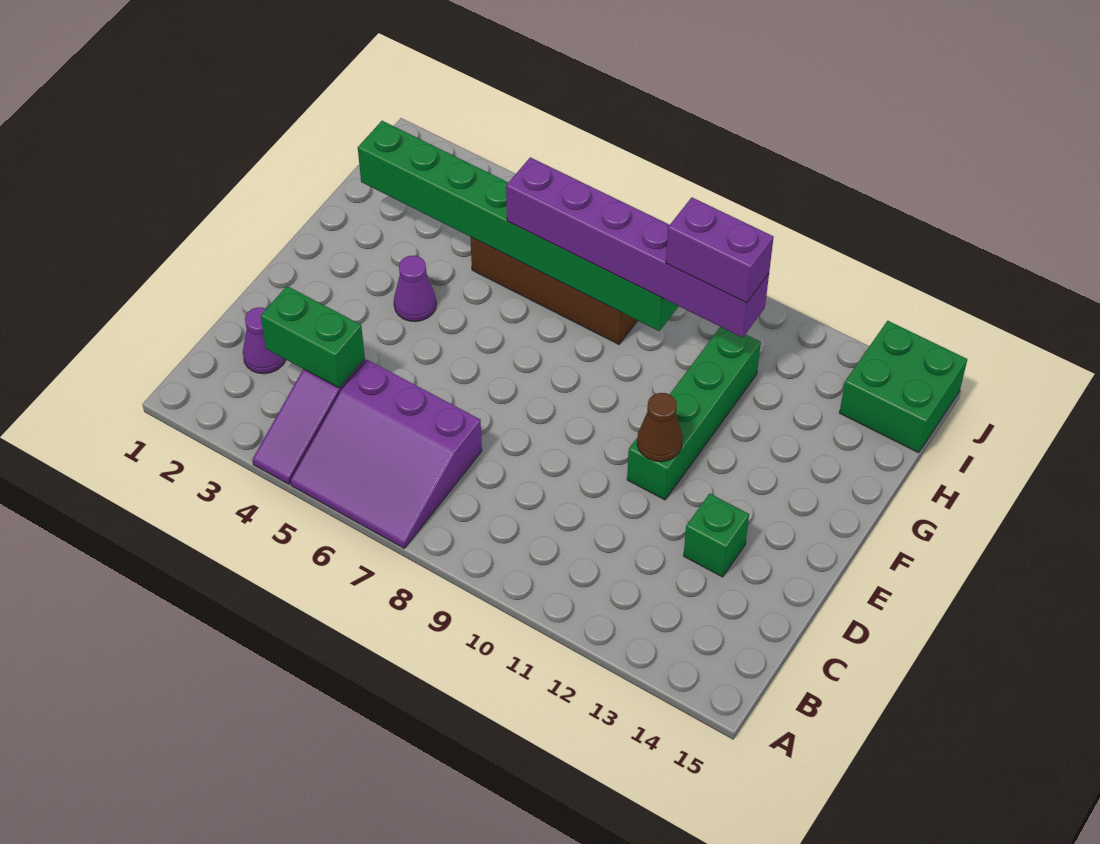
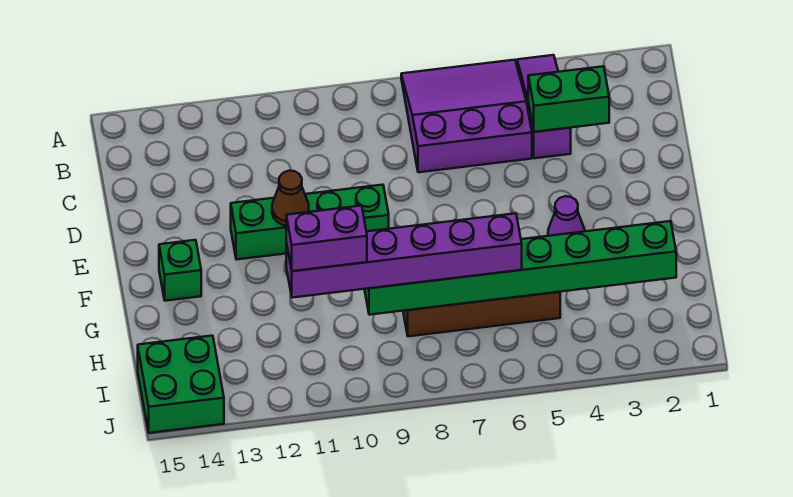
purple 1x1 cone [243,307,286,374] -> none
green 1x1 brick [684,493,749,577] -> green 1x1 brick moved to [159,240,201,301]
green 1x4 brick [627,327,761,500] -> green 1x4 brick turned to [231,185,389,260]

